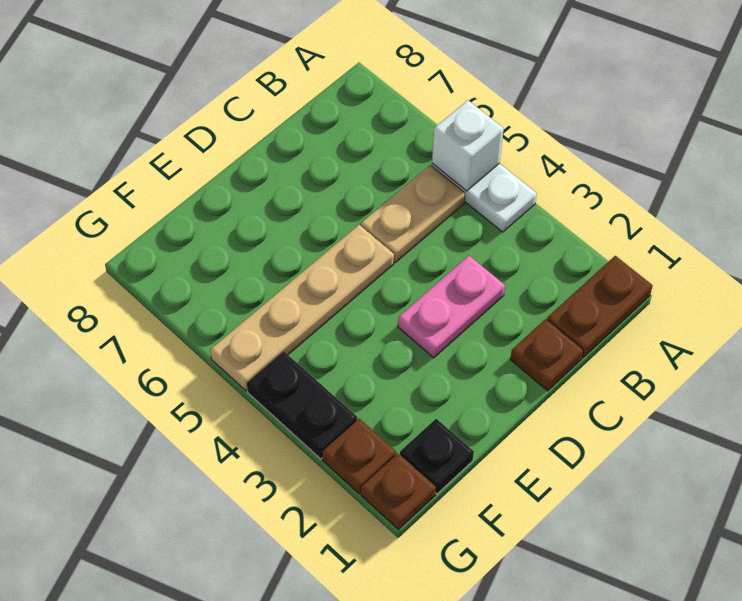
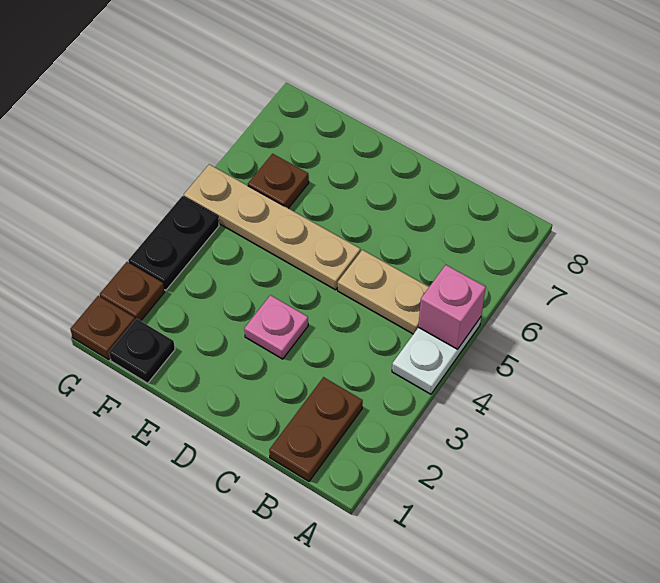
brown 1x2 plate [547,256,653,358] -> brown 1x2 plate turned to [269,377,363,481]
white 1x1 brick [432,100,504,191] -> pink 1x1 brick [418,265,486,349]
brown 1x1 plate [510,319,583,391] -> brown 1x1 plate moved to [248,154,309,208]
pink 1x2 plate [398,256,505,358] -> pink 1x1 plate [244,295,308,359]

